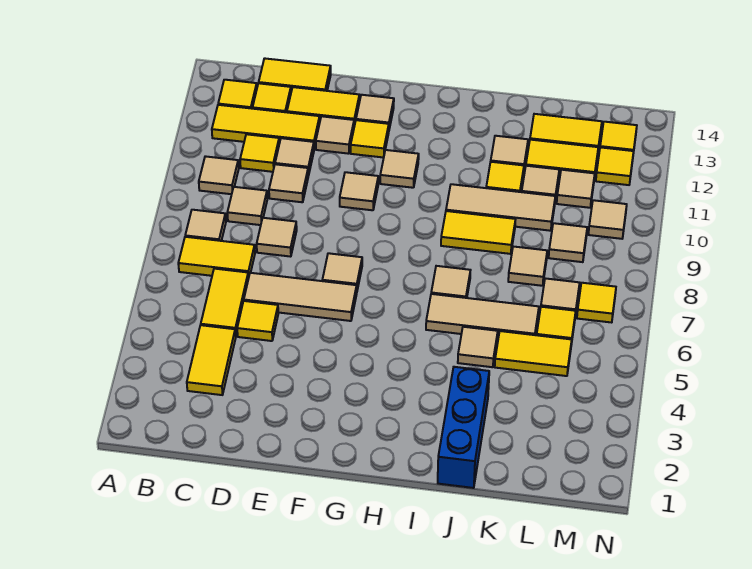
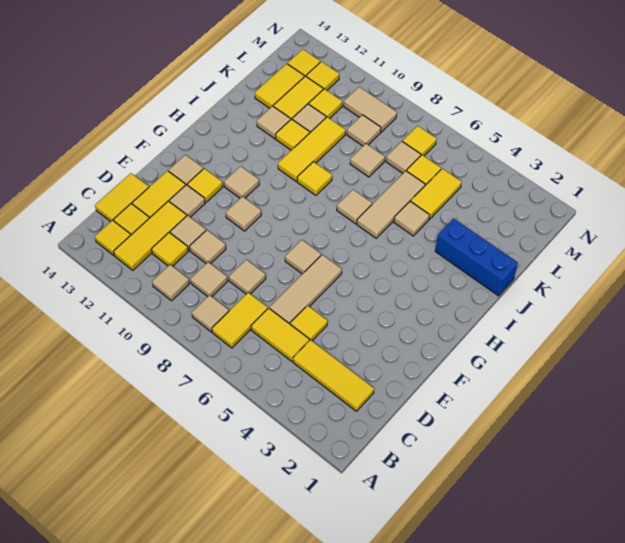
yellow 1x2 tile [187,325,236,395] -> yellow 1x3 tile [293,340,374,411]
yellow 1x2 tile [441,211,516,254] -> yellow 1x1 tile [297,162,332,195]
tan 1x3 tile [446,184,555,231] -> yellow 1x3 tile [278,117,345,182]
tan 1x1 tile [557,170,595,208] -> yellow 1x1 tile [309,89,342,119]
tan 1x1 tile [588,200,627,239] -> tan 1x2 tile [344,87,397,132]

